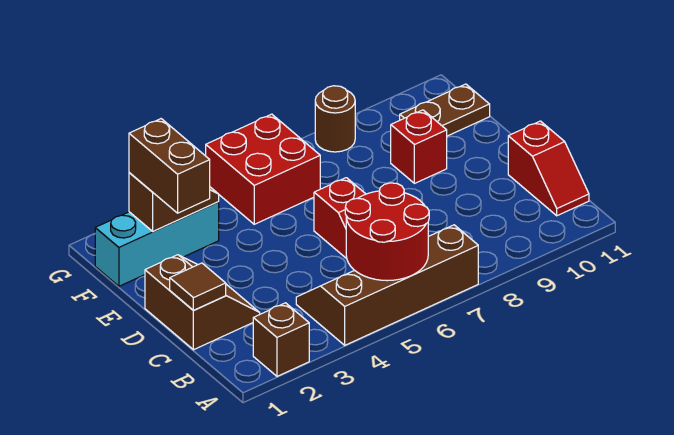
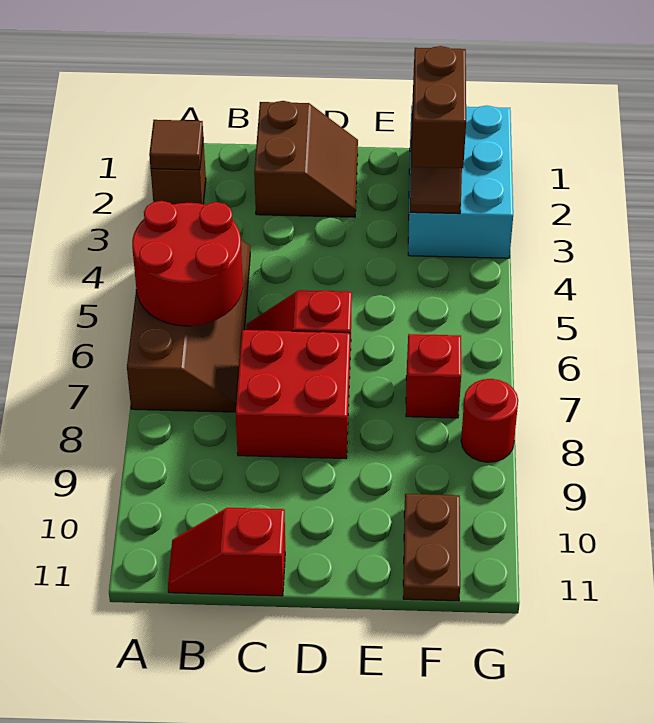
brown 2x2 slope [145,255,260,350] -> brown 2x2 slope turned to [254,101,358,217]
brown 1x1 tile [170,263,226,310] -> brown 1x1 tile moved to [149,120,203,170]
brown 1x2 brick [129,119,210,213] -> brown 1x2 brick turned to [412,46,466,168]
red 1x1 brick [391,110,447,183] -> red 1x1 brick moved to [406,334,461,418]
cyan 1x3 brick [95,202,219,286] -> cyan 2x3 brick [408,106,513,258]
red 2x2 brick [206,114,320,224] -> red 2x2 brick moved to [236,330,350,459]
brown 1x1 round brick [315,86,355,152] -> red 1x1 round brick [461,379,518,462]

